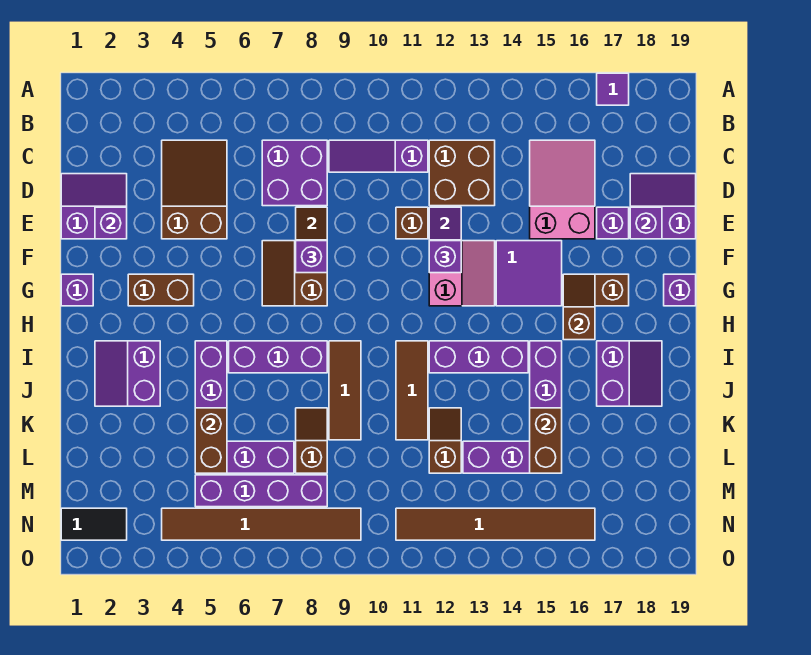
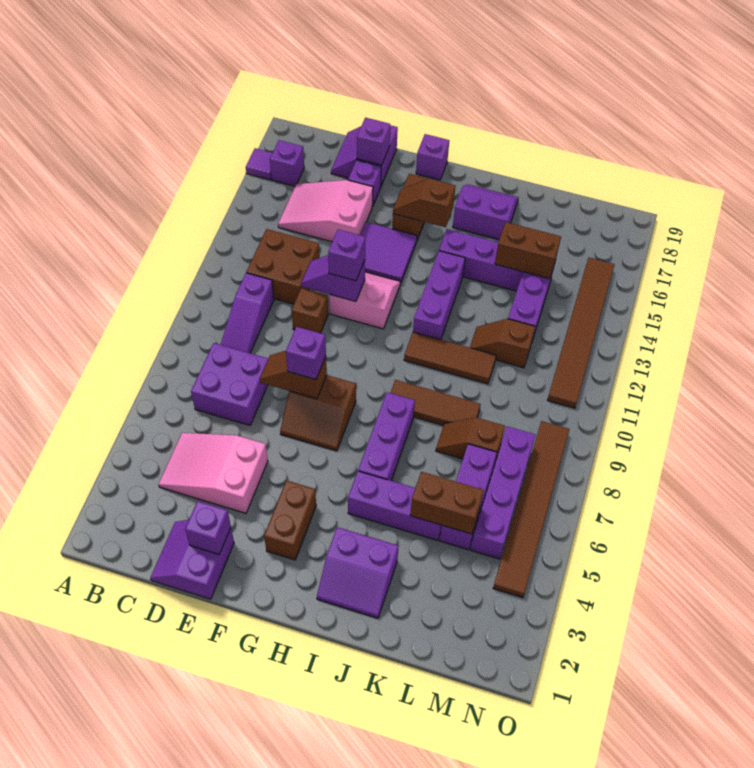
brown 2x3 slope [162,140,227,239] -> pink 2x3 slope [159,433,268,513]
purple 1x1 brick [61,274,93,306] -> purple 1x1 brick moved to [270,140,304,186]
black 1x2 tile [61,508,127,540] -> none

